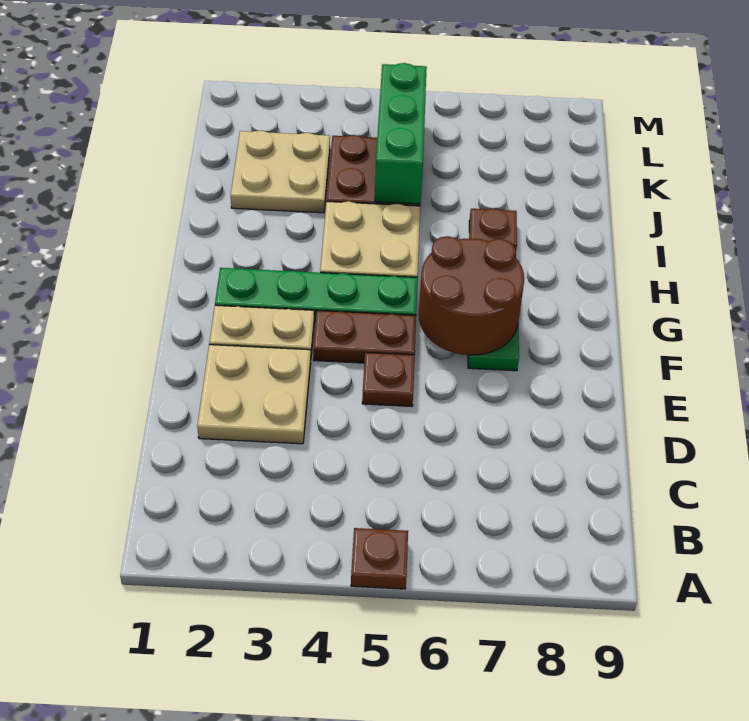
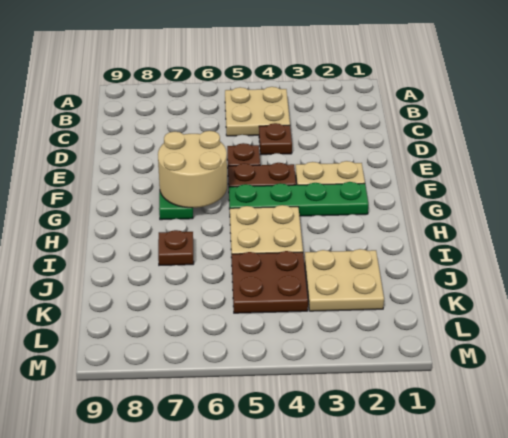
brown 1x1 plate [351,528,408,589] -> brown 1x1 plate moved to [259,123,292,155]
tan 2x2 plate [197,345,311,444] -> tan 2x2 plate moved to [225,87,290,136]
brown 2x2 round brick [419,236,524,355] -> tan 2x2 round brick [158,131,227,208]
green 1x3 brick [375,63,427,204] -> none

